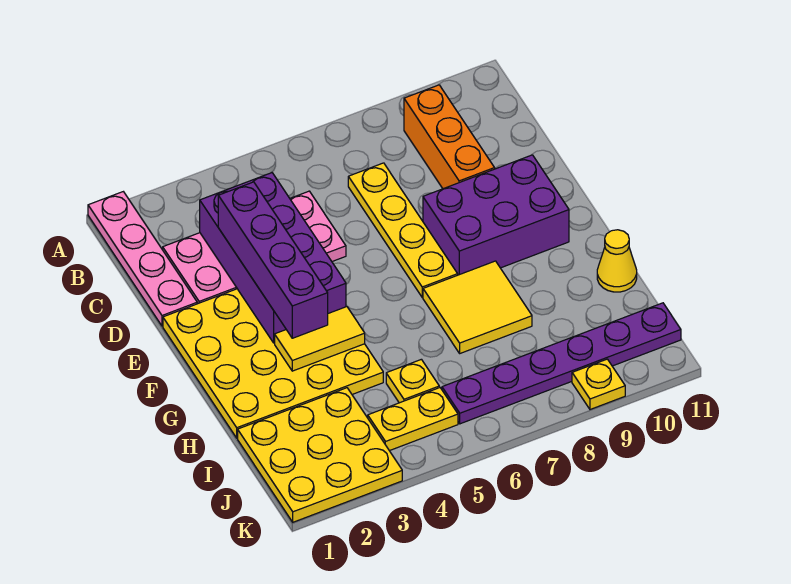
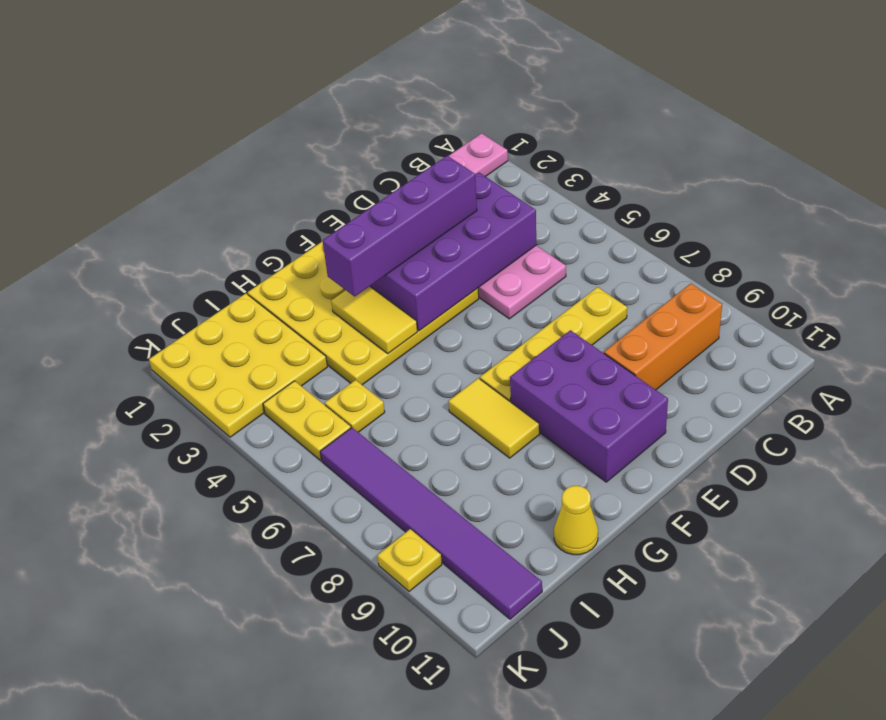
yellow 2x2 tile [423,261,532,353] -> yellow 1x2 tile [449,378,540,458]
purple 1x6 plate [442,303,681,424] -> purple 1x6 tile [320,428,542,619]

